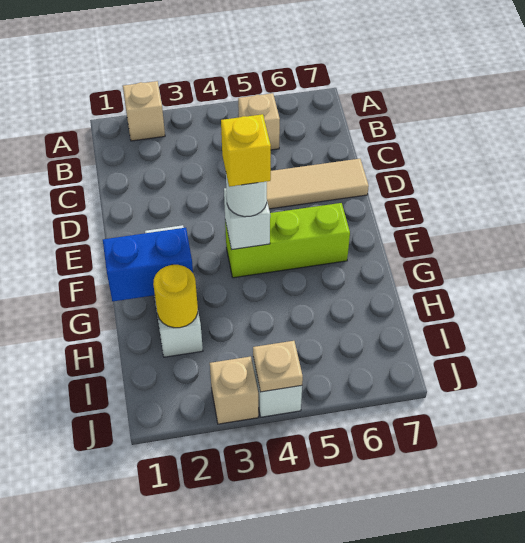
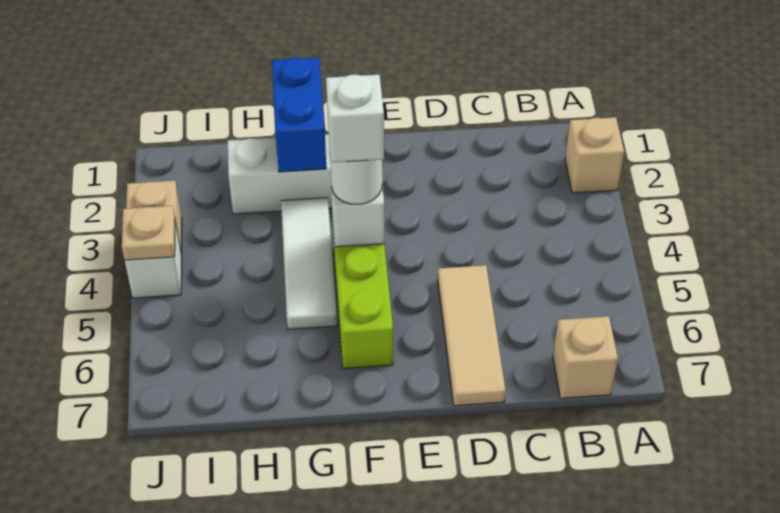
tan 1x1 brick [238,93,280,150] -> tan 1x1 brick moved to [553,316,618,398]
yellow 1x1 brick [221,114,271,187] -> white 1x1 brick [326,75,384,163]
none -> white 1x3 tile [281,198,337,329]
yellow 1x1 round brick [153,265,198,328] -> none

